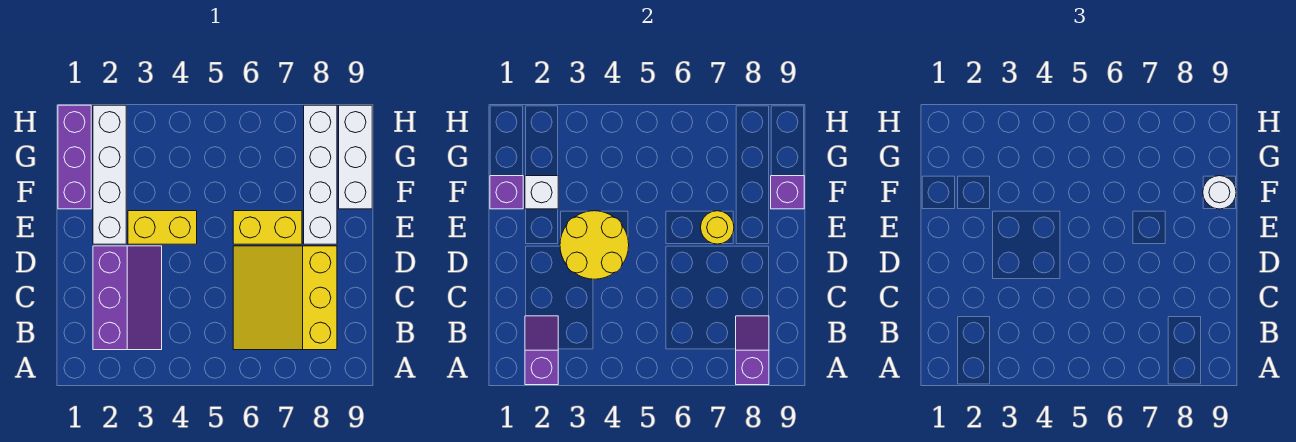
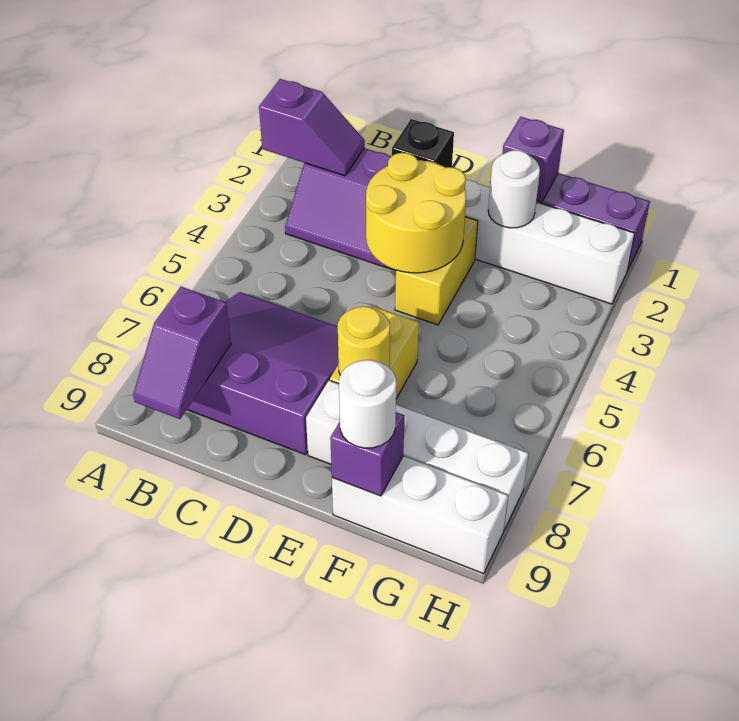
purple 1x2 slope [736,316,769,385] -> purple 1x2 slope turned to [133,287,231,419]
yellow 3x3 slope [233,246,337,350] -> purple 3x3 slope [187,292,339,455]
none -> black 1x1 brick [392,119,454,168]
white 1x1 brick [525,176,558,209] -> white 1x1 round brick [488,150,540,228]

